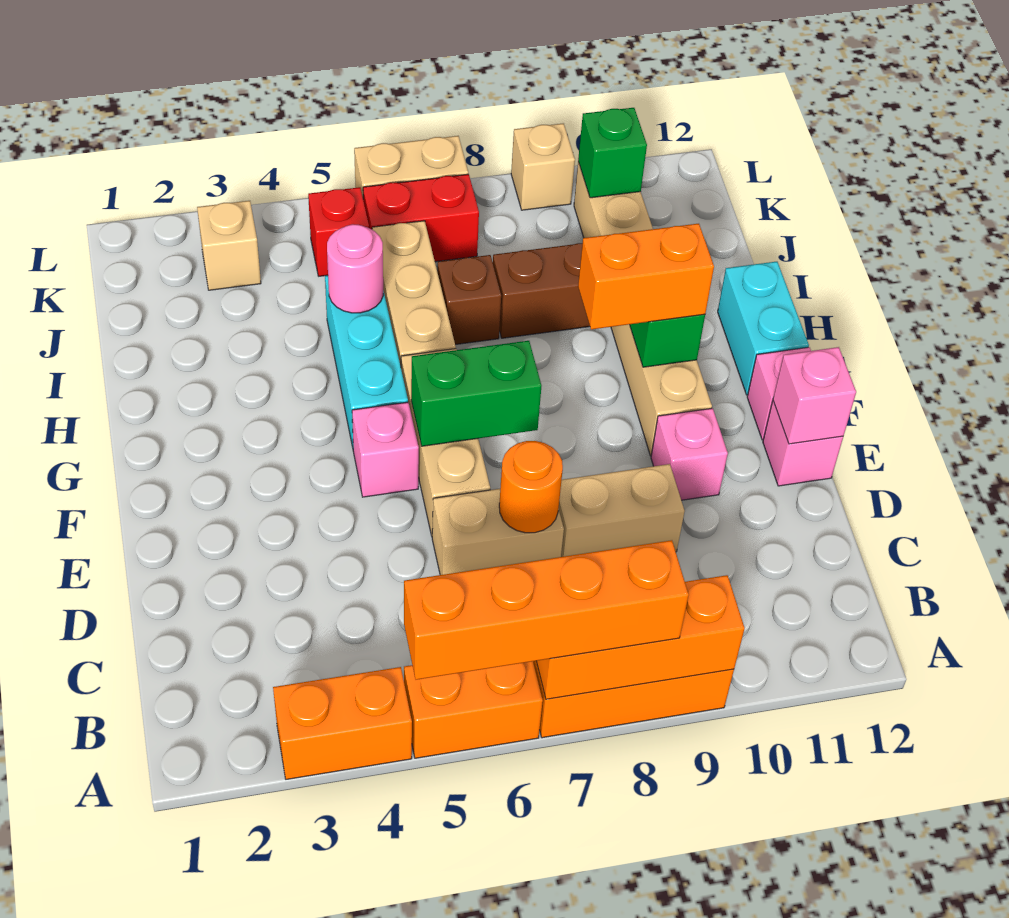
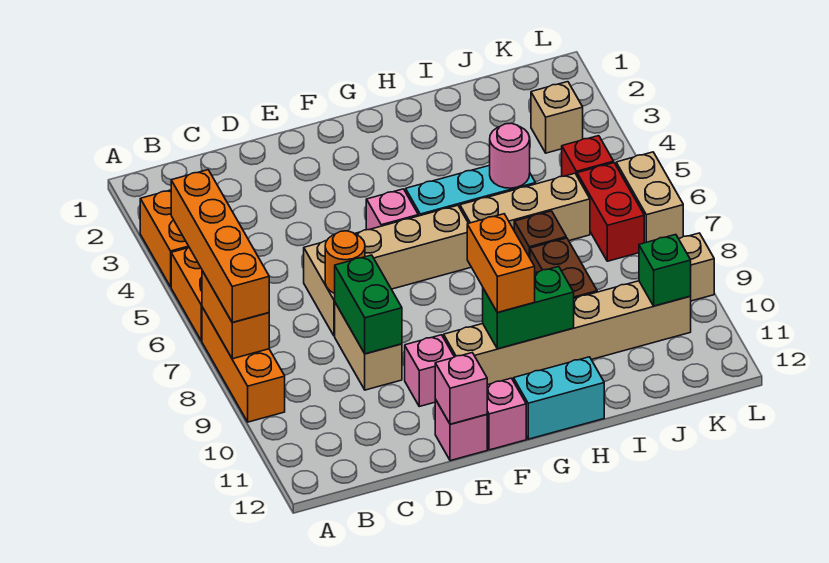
orange 1x3 brick [536,575,745,699] -> orange 1x2 brick [202,271,269,359]
green 1x2 brick [411,341,541,446] -> green 1x2 brick moved to [335,255,402,354]

